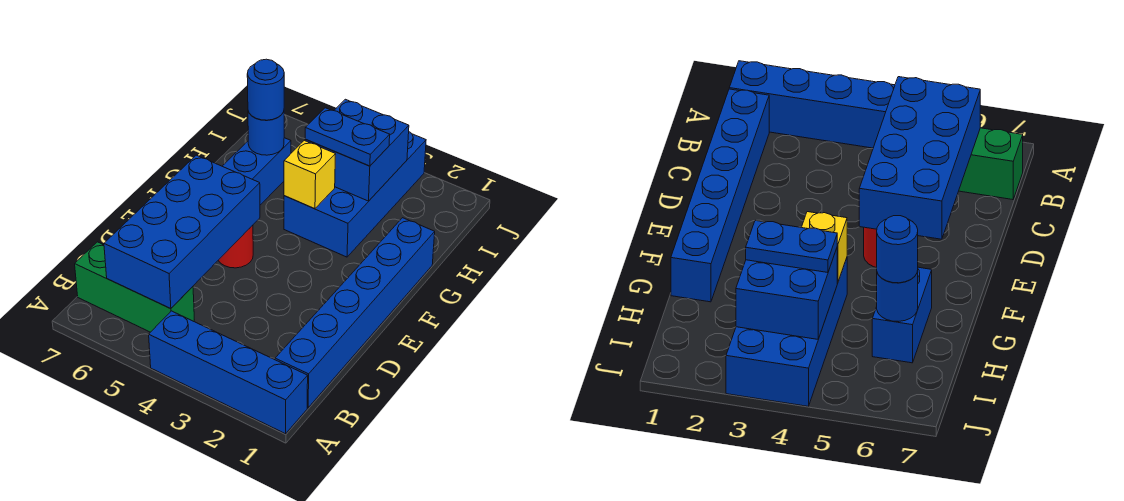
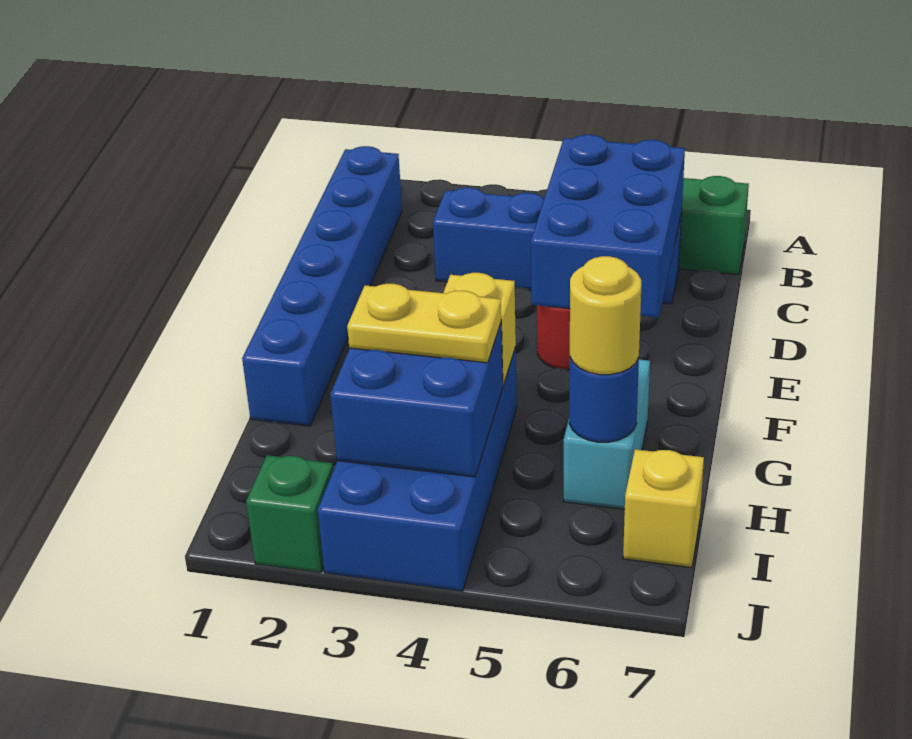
blue 1x4 brick [149,311,308,434] -> blue 1x4 brick moved to [433,188,682,304]
blue 2x4 brick [104,155,260,309] -> blue 2x3 brick [531,135,685,318]
blue 1x2 brick [222,138,291,205] -> cyan 1x2 brick [564,359,650,509]
blue 1x2 plate [305,108,390,166] -> yellow 1x2 plate [347,284,501,363]
blue 1x1 round brick [247,59,284,120] -> yellow 1x1 round brick [570,256,641,375]
none -> yellow 1x1 brick [623,449,704,568]
none -> green 1x1 brick [246,455,333,573]

